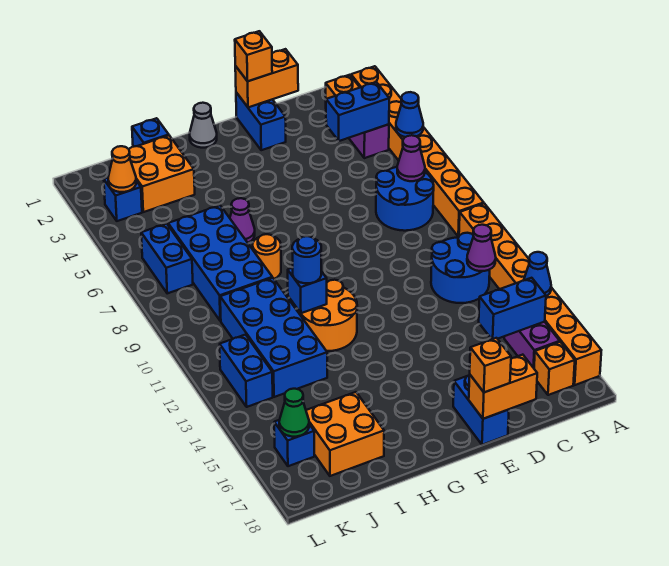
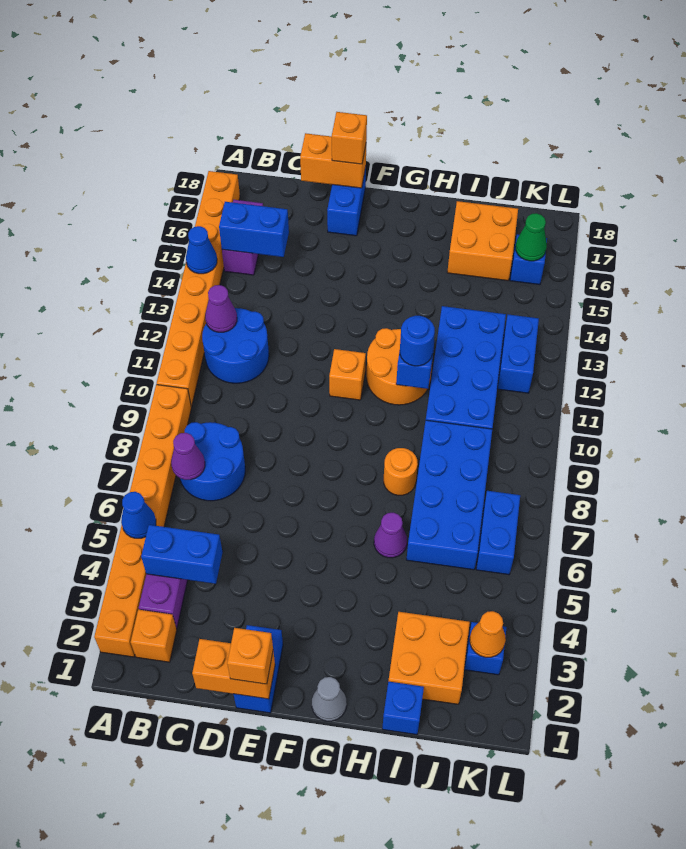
orange 1x1 brick [534,342,575,395] -> orange 1x1 brick moved to [329,349,366,400]

